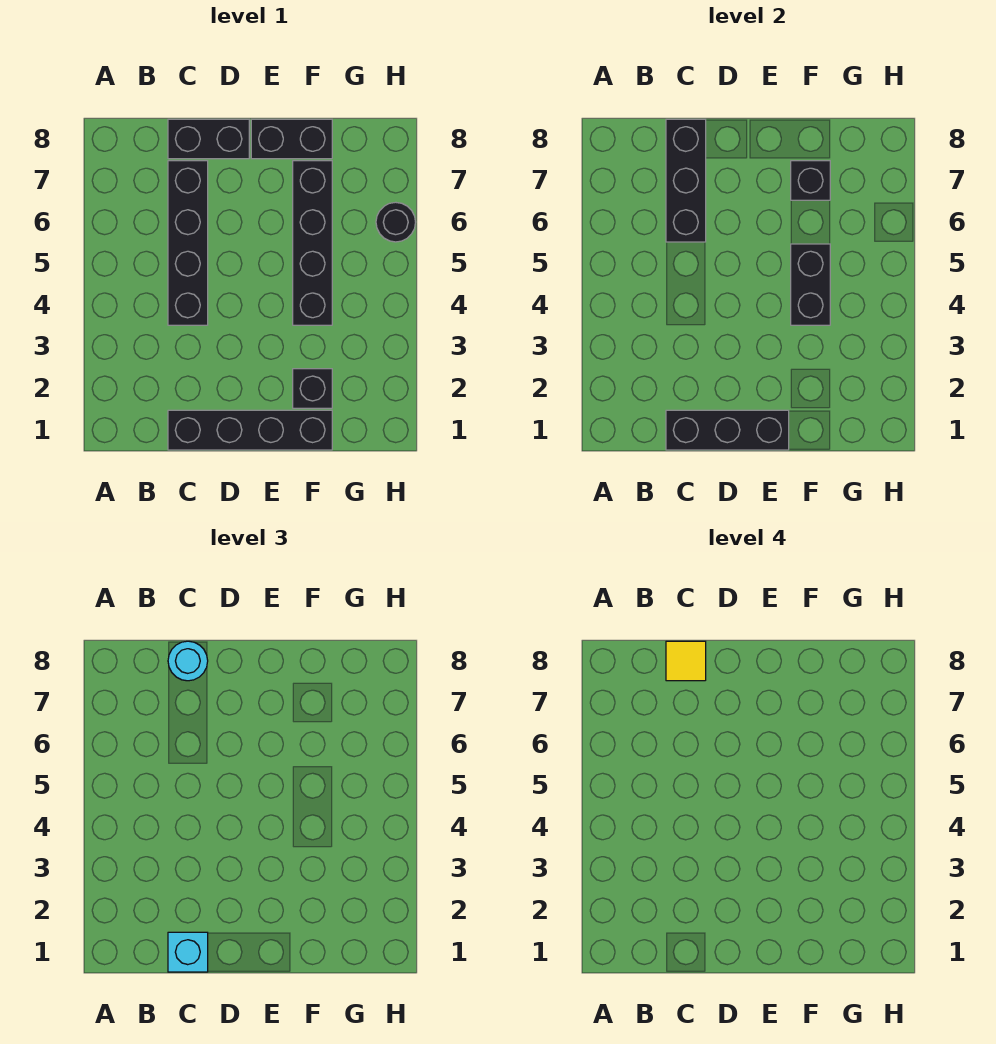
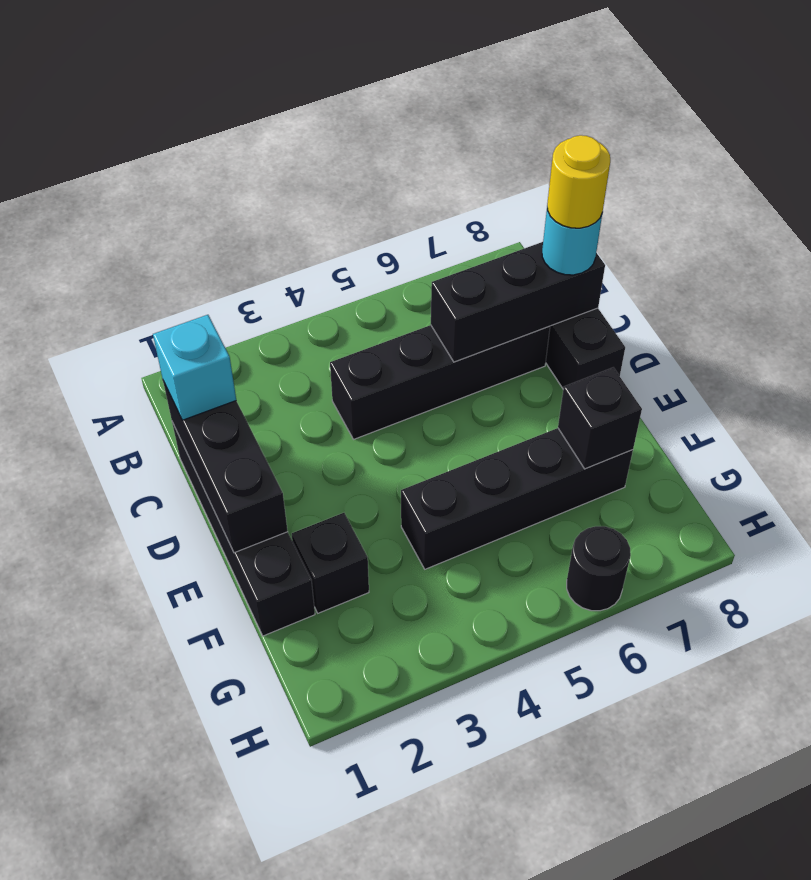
yellow 1x1 tile [666,641,706,681] -> yellow 1x1 round brick [547,135,610,228]
black 1x2 brick [251,119,332,159] -> none
black 1x2 brick [791,244,830,325] -> none

